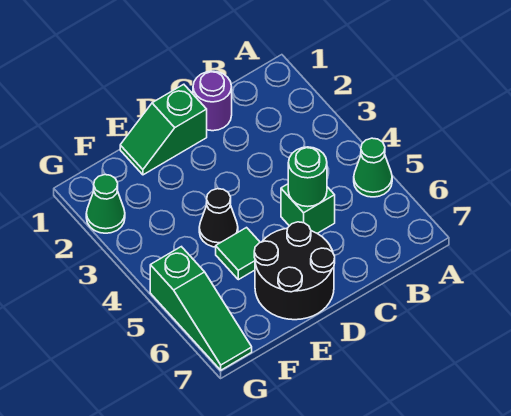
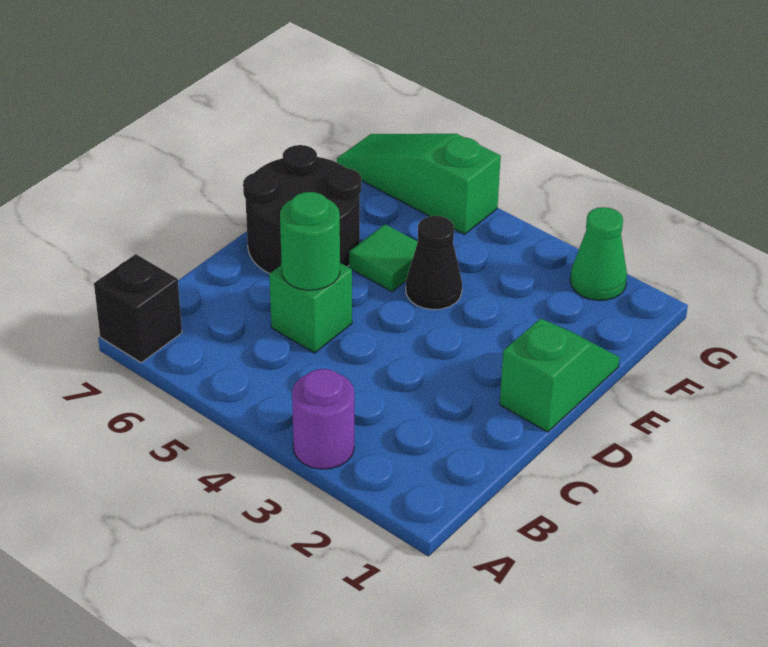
green 1x1 cone [354,138,392,197] -> none
none -> black 1x1 brick [94,254,182,363]
purple 1x1 round brick [193,71,232,131] -> purple 1x1 round brick moved to [292,369,354,469]

